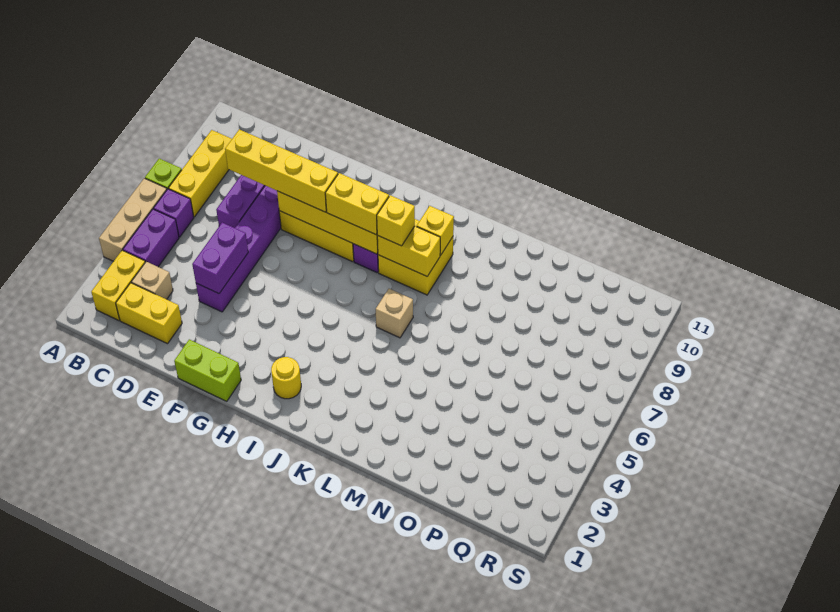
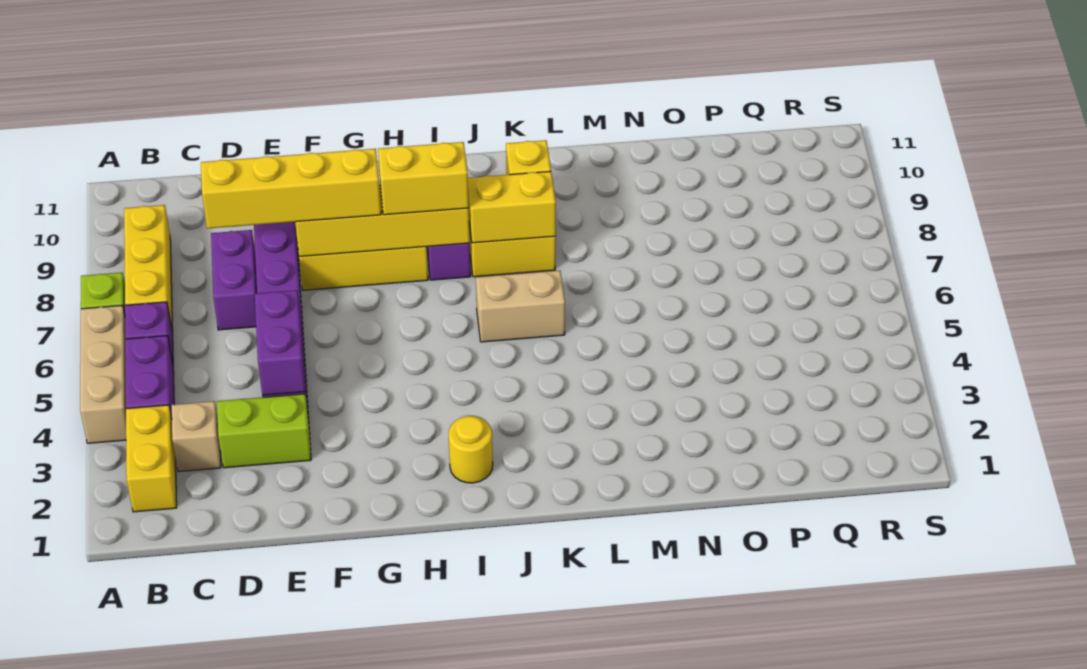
yellow 1x2 brick [116,283,182,344] -> none
lime 1x2 brick [174,339,241,401] -> lime 1x2 brick moved to [217,394,311,468]
yellow 1x1 brick [377,195,415,246] -> none
tan 1x1 brick [376,289,413,338] -> tan 1x2 brick [476,271,565,342]

